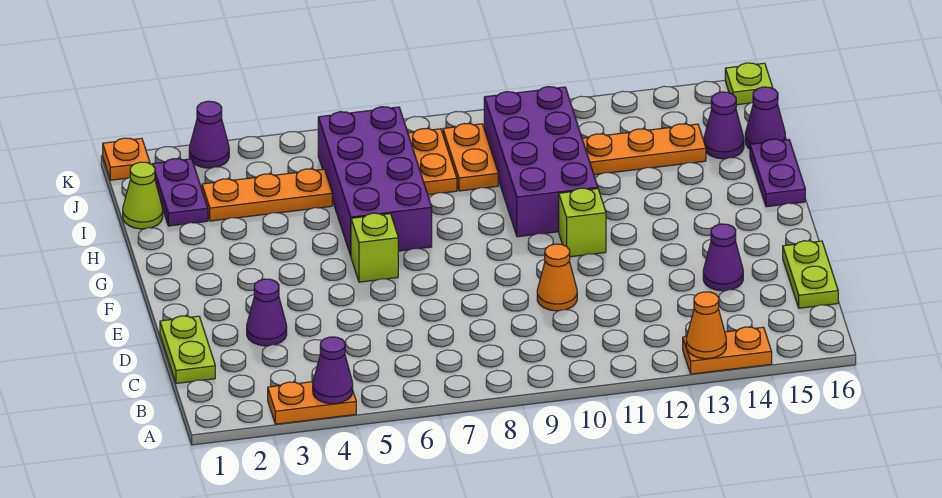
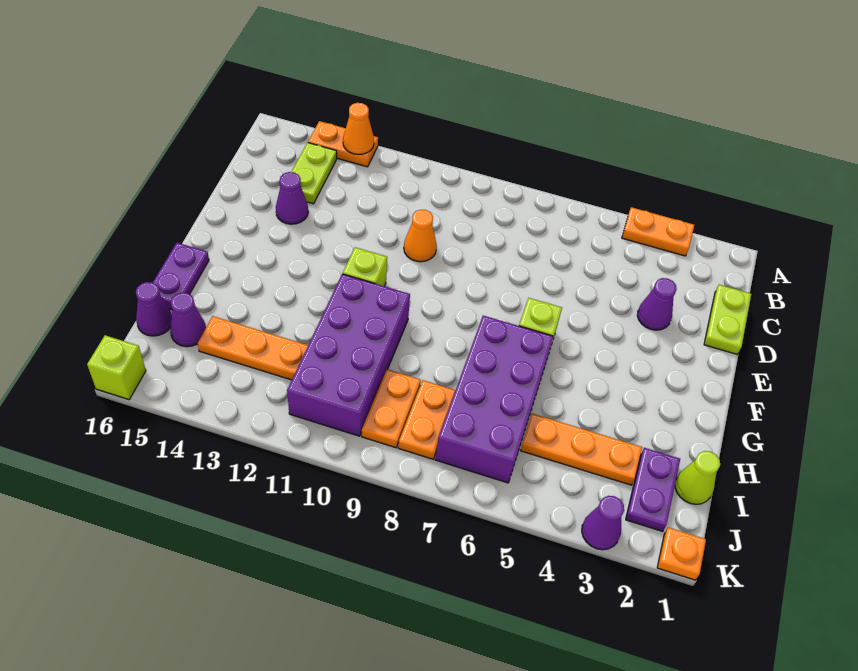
purple 1x1 cone [313,337,353,404] -> none
lime 1x2 plate [783,241,838,308] -> lime 1x2 plate moved to [292,143,337,204]
lime 1x1 plate [725,63,773,105] -> lime 1x1 brick [87,335,146,400]

